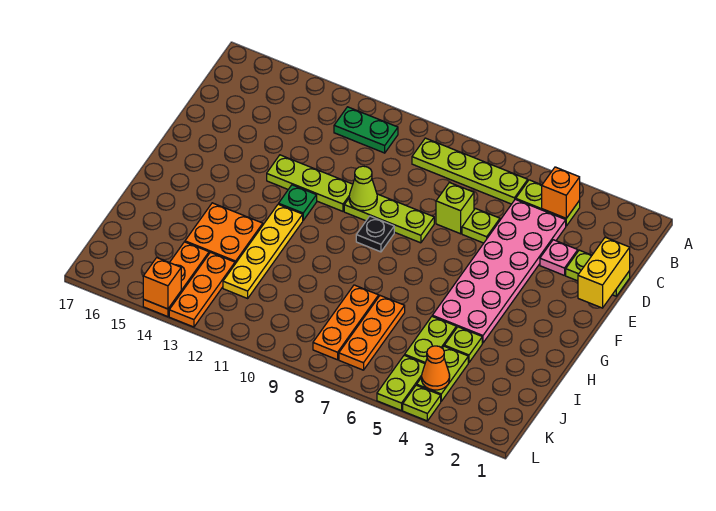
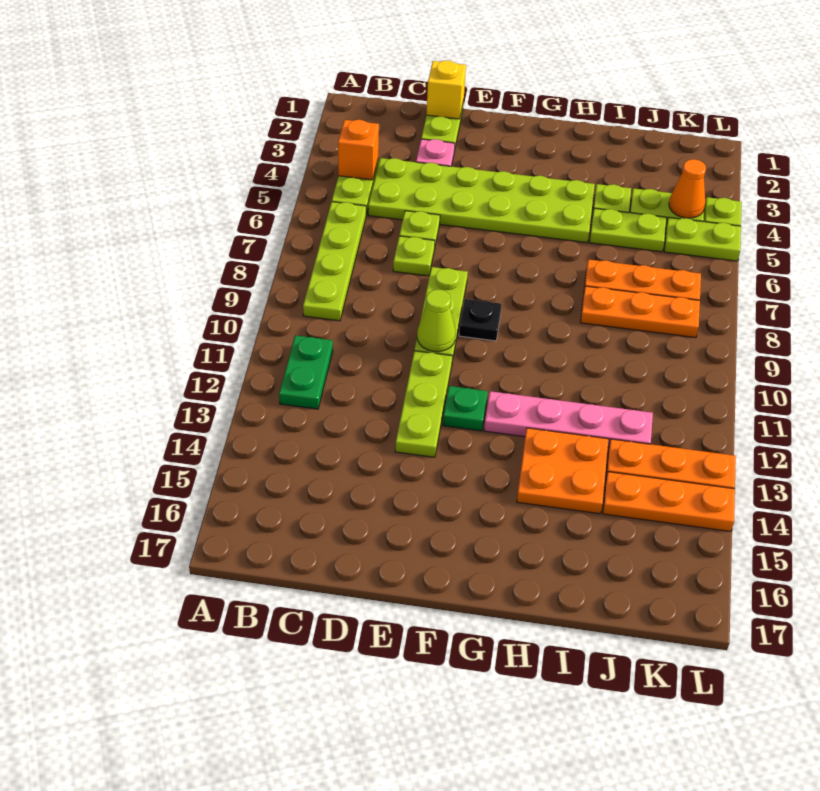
pink 2x6 plate [432,199,566,343] -> lime 2x6 plate [368,158,595,243]
yellow 1x2 brick [578,237,630,308] -> yellow 1x1 brick [426,61,466,119]
lime 1x1 brick [436,183,474,234] -> lime 1x1 plate [393,236,435,276]
yellow 1x4 plate [223,204,303,298] -> pink 1x4 plate [484,391,653,448]
orange 1x1 brick [143,258,181,309] -> none

